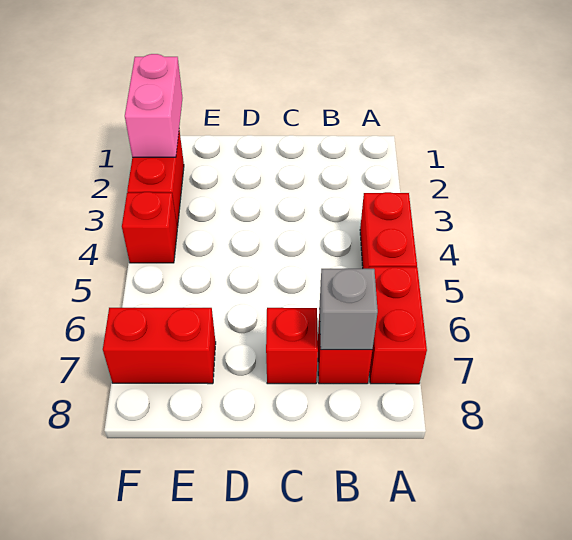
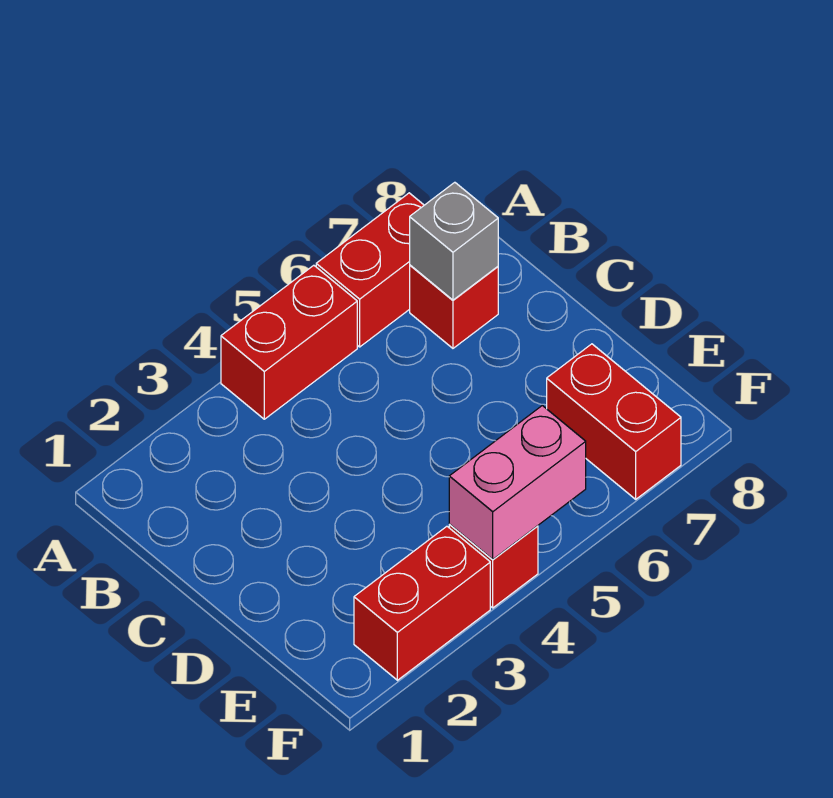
red 1x1 brick [266,308,318,384] -> none
pink 1x2 brick [125,54,182,157] -> pink 1x2 brick moved to [449,406,586,560]

